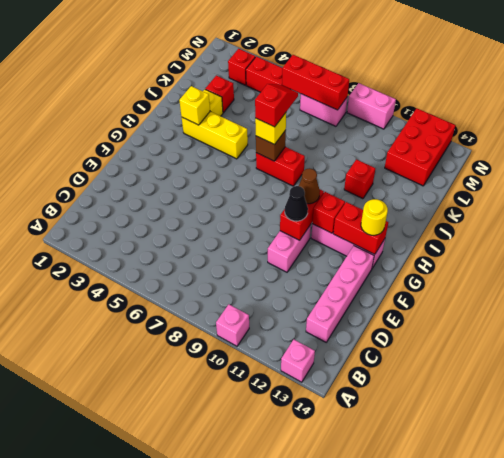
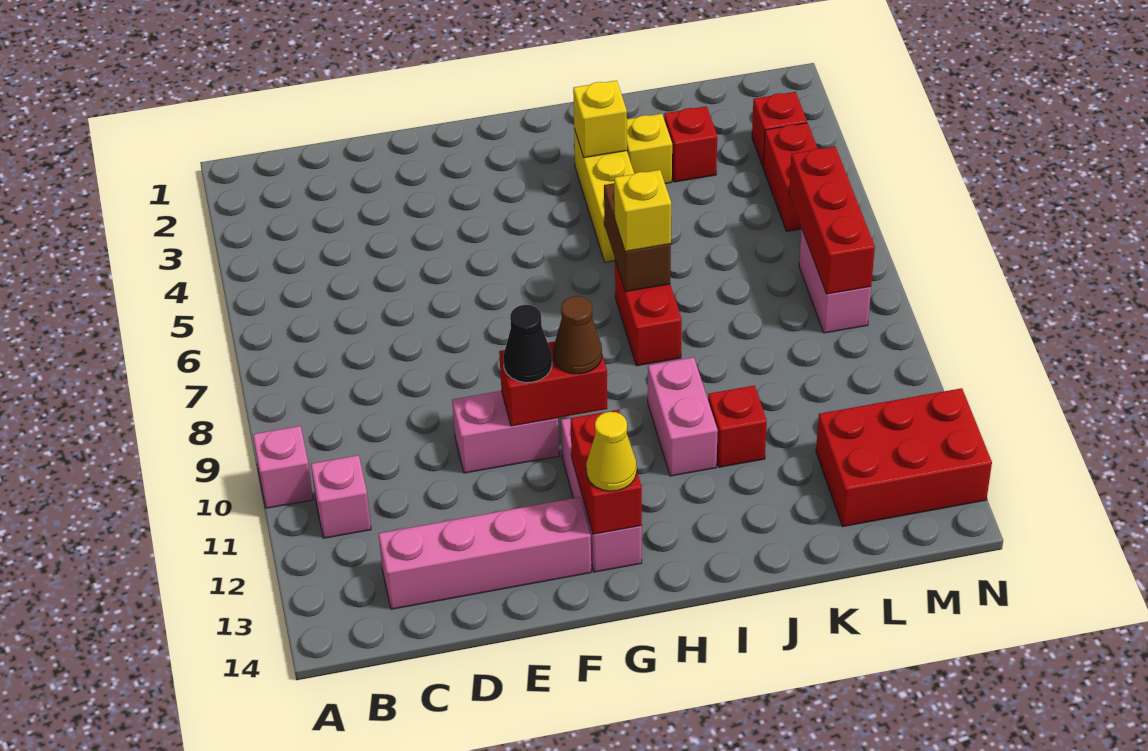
pink 1x1 brick [281,340,315,382] -> pink 1x1 brick moved to [311,455,371,538]
red 1x1 brick [312,192,345,233] -> none
yellow 1x1 round brick [361,199,388,235] -> yellow 1x1 cone [586,412,637,491]
brown 1x1 brick [256,130,286,161] -> brown 1x2 brick [604,183,671,292]
red 1x2 slope [255,84,298,127] -> none
pink 1x2 brick [347,83,396,129] -> pink 1x2 brick moved to [648,357,718,476]

